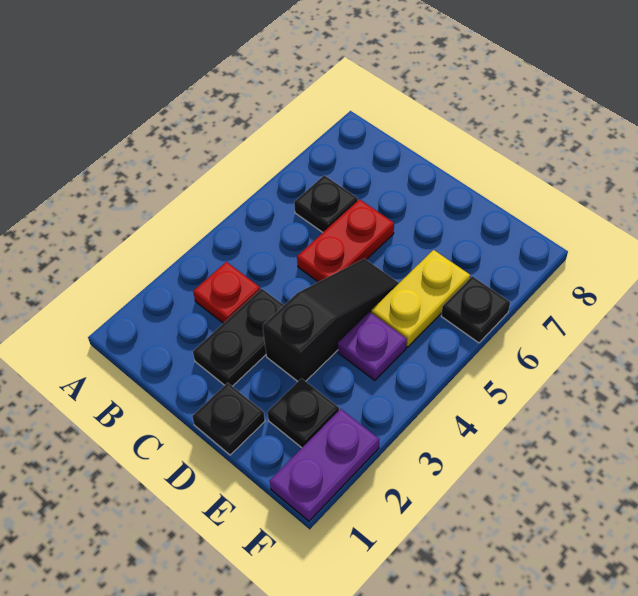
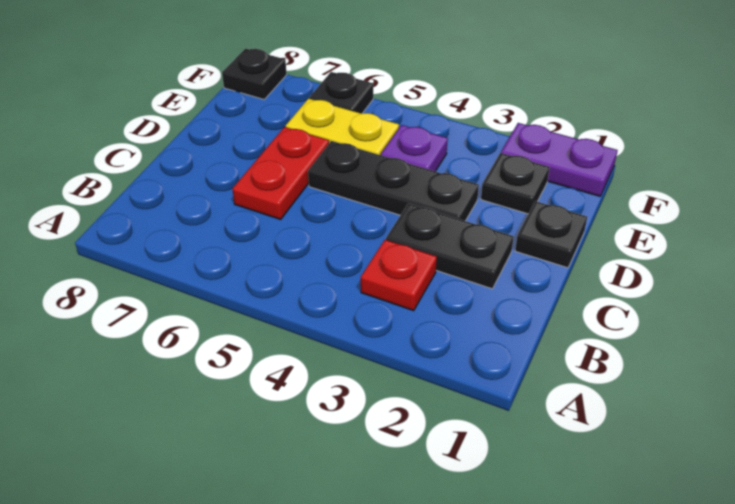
black 1x1 plate [294,175,358,232] -> black 1x1 plate moved to [222,49,287,99]
red 1x2 plate [297,199,394,282] -> red 1x2 plate turned to [233,127,329,219]
black 1x3 slope [263,258,399,381] -> black 1x3 plate [308,141,479,221]

